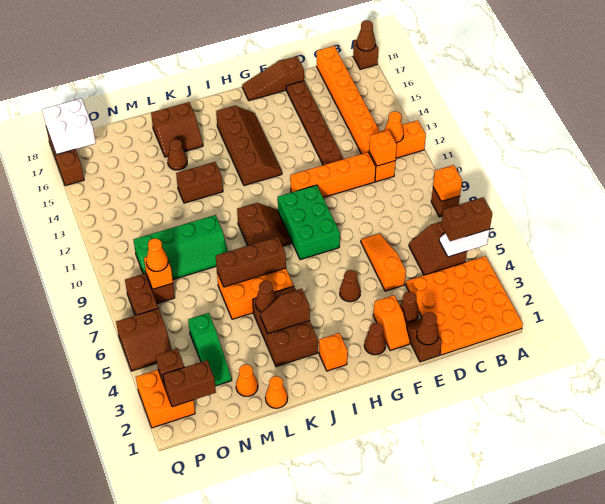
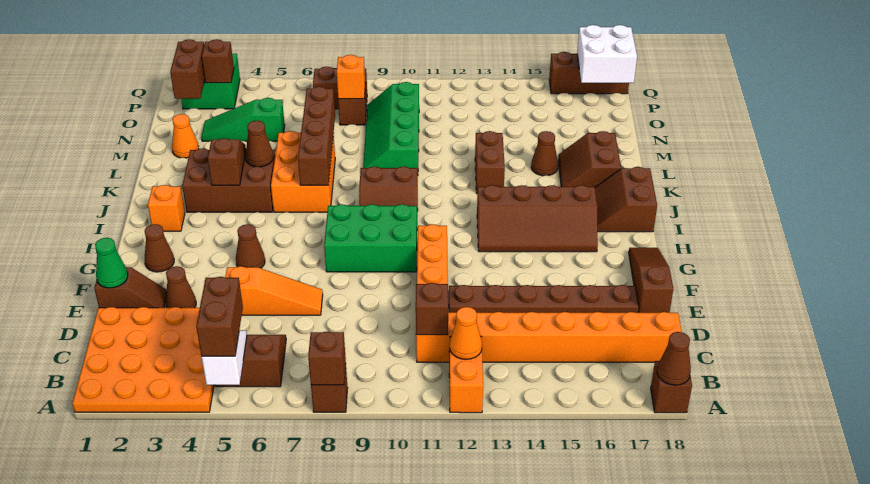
orange 1x1 brick [433,165,462,201] -> brown 1x1 brick [308,332,346,385]
orange 1x1 brick [369,130,397,166] -> brown 1x1 brick [416,283,448,335]
brown 1x1 cone [417,312,439,345] -> green 1x1 cone [95,238,128,288]
orange 1x2 slope [373,295,410,351] -> none
brown 1x3 brick [216,237,286,287] -> brown 1x4 brick [298,87,335,185]
orange 1x1 cone [265,376,288,408] -> none
orange 1x1 cone [146,239,168,271] -> none
orange 2x2 brick [136,370,195,428] -> green 2x2 brick [181,54,240,109]
brown 2x2 slope [116,308,172,371] -> brown 2x2 slope moved to [595,167,657,232]

